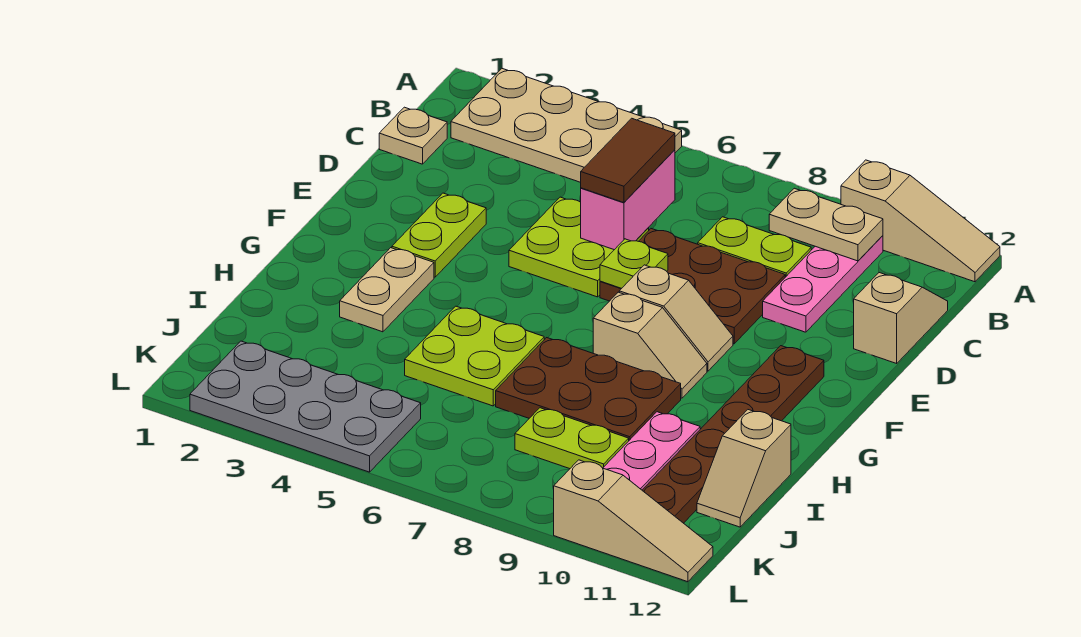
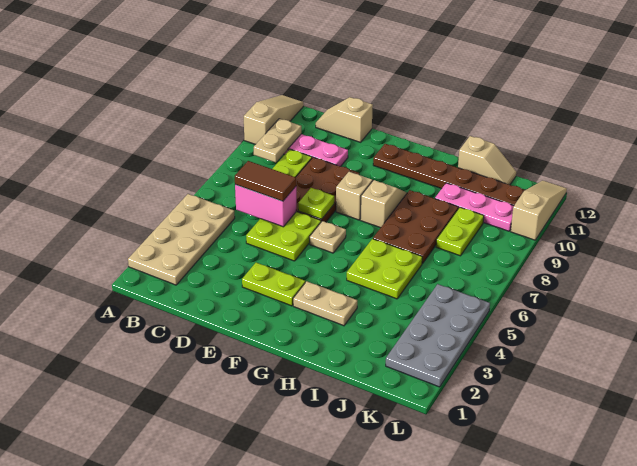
tan 1x1 plate [379,107,447,164] -> tan 1x1 plate moved to [309,221,346,253]

